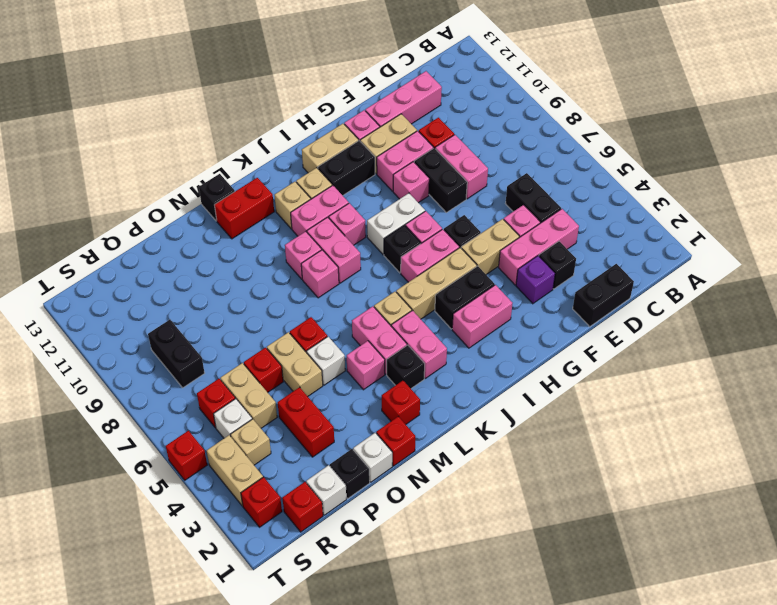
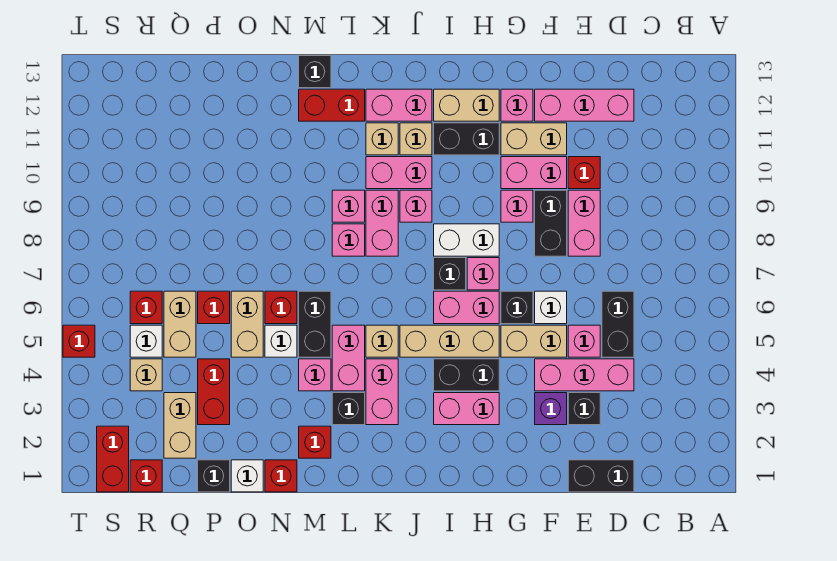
none -> pink 1x2 brick [366,89,432,121]
white 1x1 brick [306,465,346,515] -> white 1x1 brick moved to [535,291,567,324]
black 1x2 brick [148,320,205,388] -> black 1x2 brick moved to [299,291,331,357]
red 1x1 brick [241,477,282,527] -> red 1x2 brick [97,426,129,492]
tan 1x2 brick [207,435,263,506] -> tan 1x2 brick moved to [164,393,196,458]

